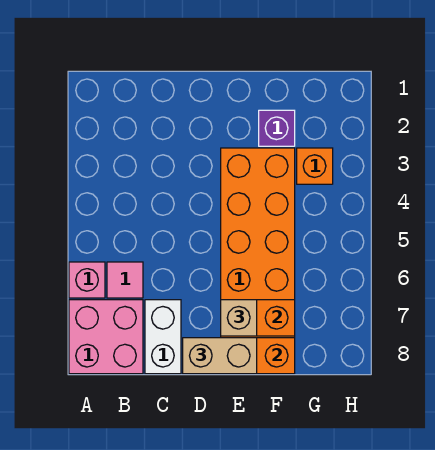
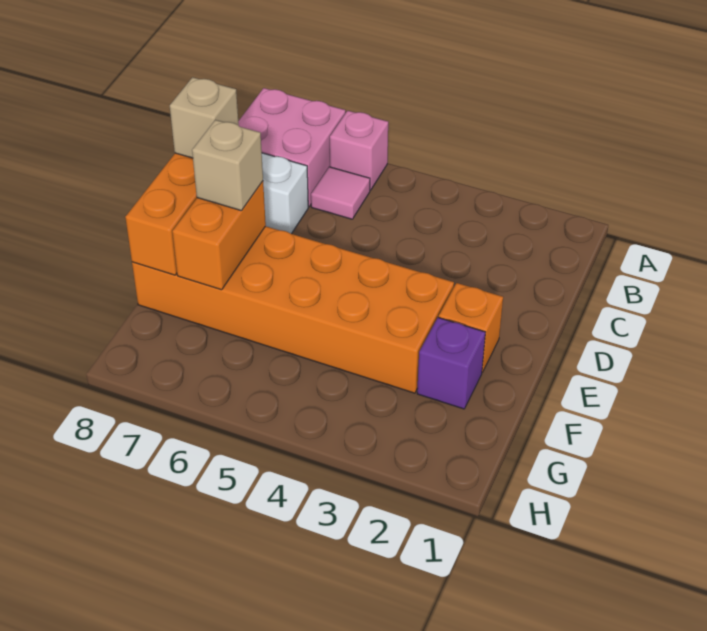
tan 1x2 brick [183,338,257,374] -> tan 1x1 brick [170,77,239,158]
orange 1x1 brick [297,148,333,184] -> orange 1x1 brick moved to [439,283,503,372]

